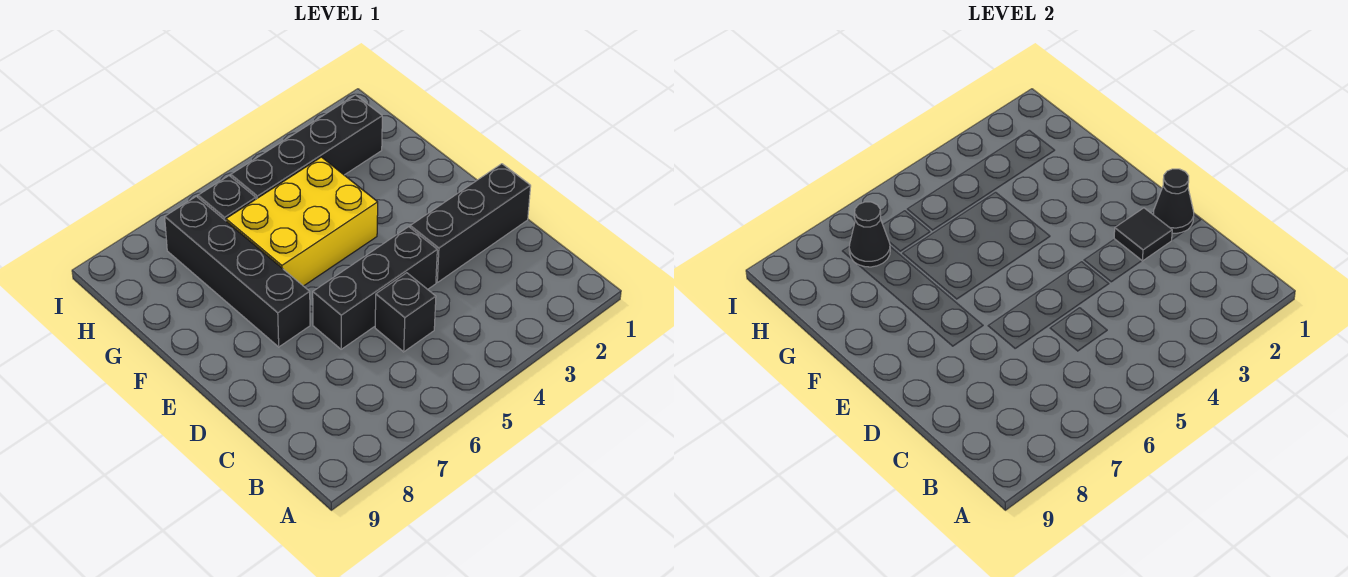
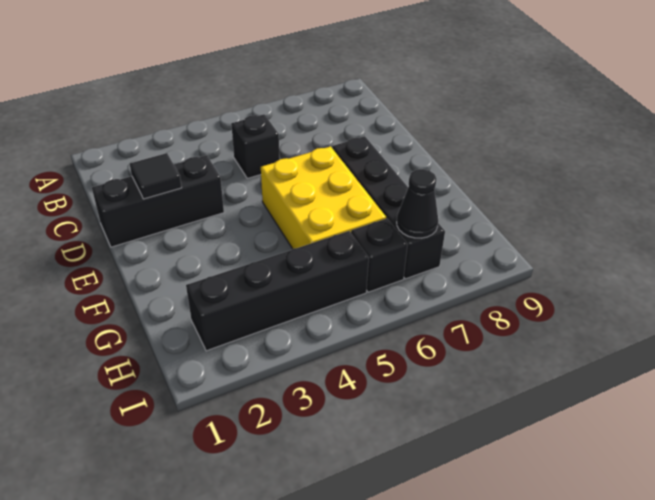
black 1x1 cone [1153,169,1194,233] -> none
black 1x3 brick [313,227,437,349] -> none
yellow 2x3 brick [226,157,378,286] -> yellow 2x3 brick turned to [261,146,386,249]

